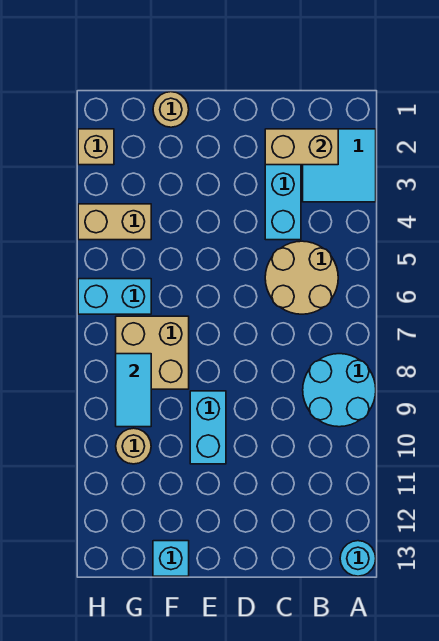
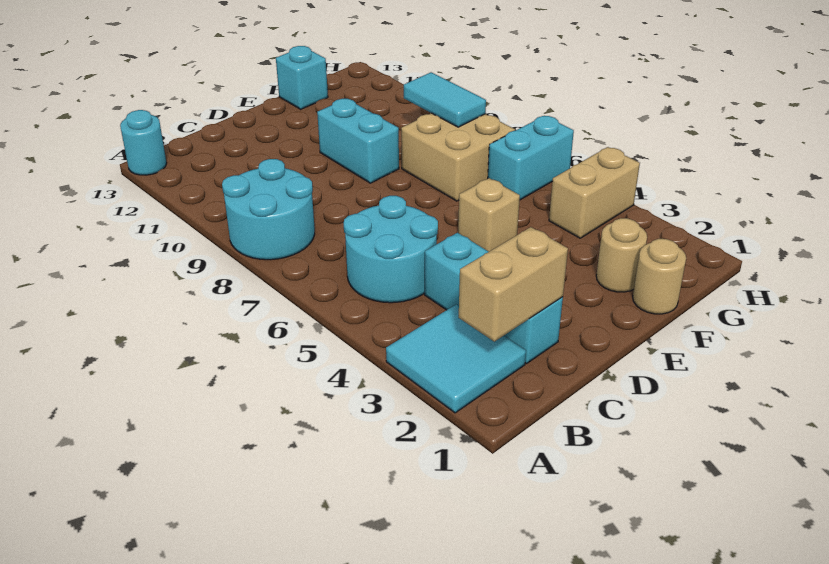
tan 2x2 round brick [265,241,338,314] -> cyan 2x2 round brick [344,196,438,303]
tan 1x1 round brick [116,428,151,464] -> tan 1x1 round brick moved to [596,218,647,292]
tan 1x1 brick [78,129,114,165] -> tan 1x1 brick moved to [458,178,520,252]

